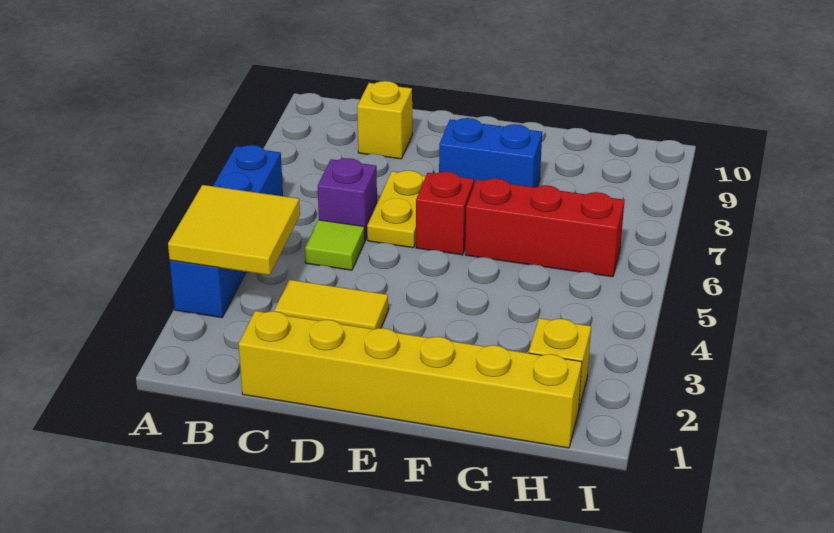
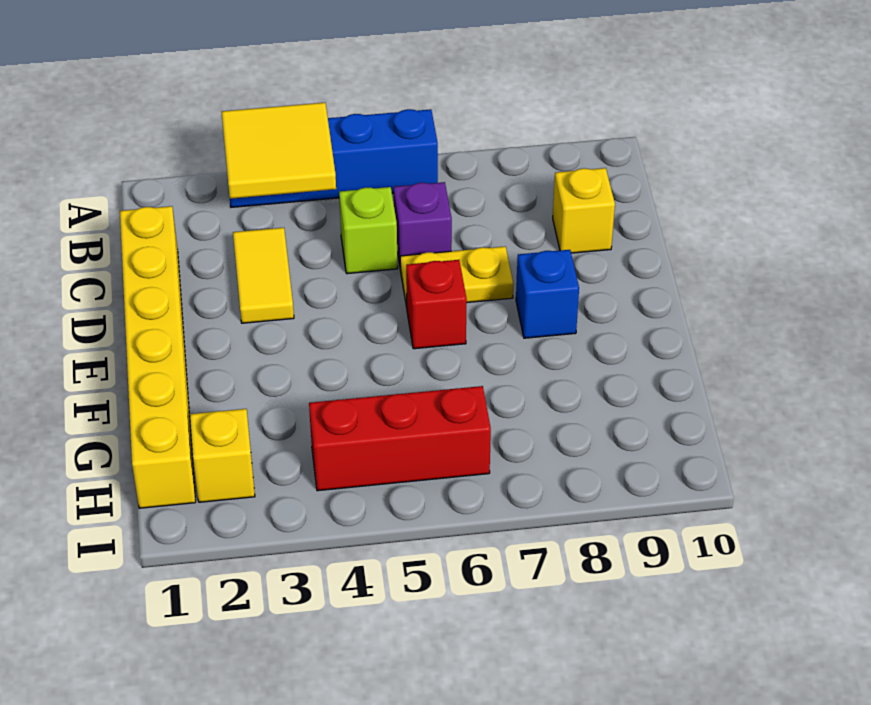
lime 1x1 tile [305,220,365,270] -> lime 1x1 brick [339,187,398,274]
blue 1x2 brick [439,118,542,187] -> blue 1x1 brick [516,250,579,338]
red 1x3 brick [465,178,624,277] -> red 1x3 brick turned to [309,386,491,491]

